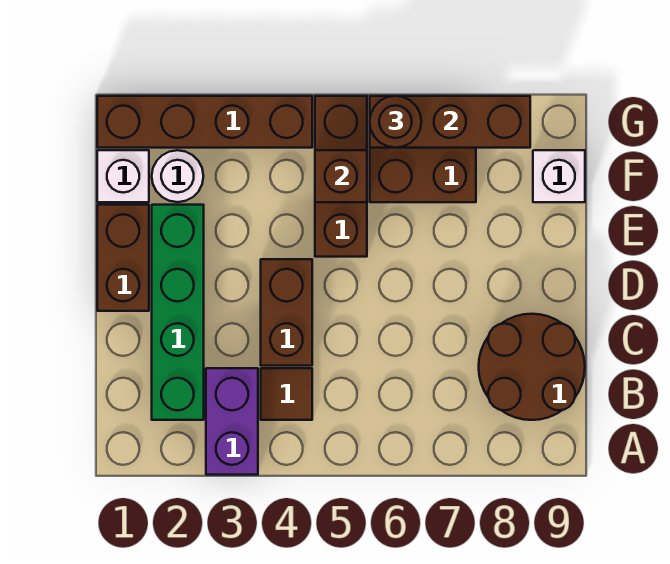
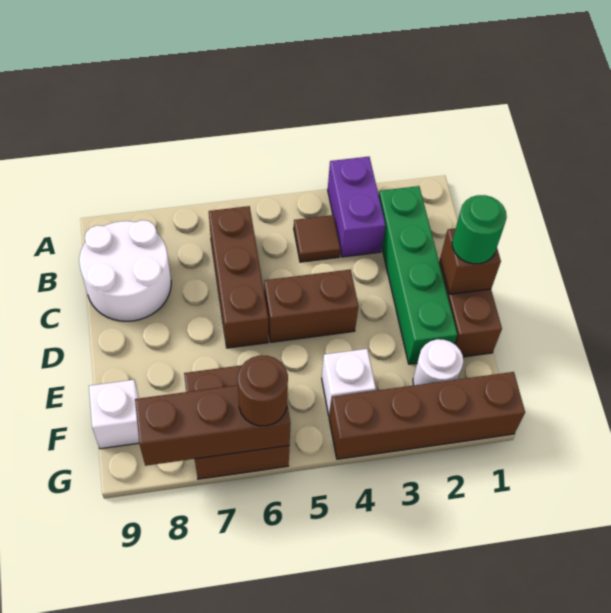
brown 2x2 round brick [479,314,585,420] -> white 2x2 round brick [79,220,171,321]
brown 1x2 brick [261,259,312,366] -> brown 1x2 brick turned to [264,270,359,342]
none -> green 1x1 round brick [452,195,507,264]
brown 1x3 brick [315,96,367,257] -> brown 1x3 brick moved to [209,206,268,348]
white 1x1 brick [97,150,149,202] -> white 1x1 brick moved to [322,349,376,416]
brown 1x1 brick [315,150,367,202] -> brown 1x1 brick moved to [440,228,501,294]

